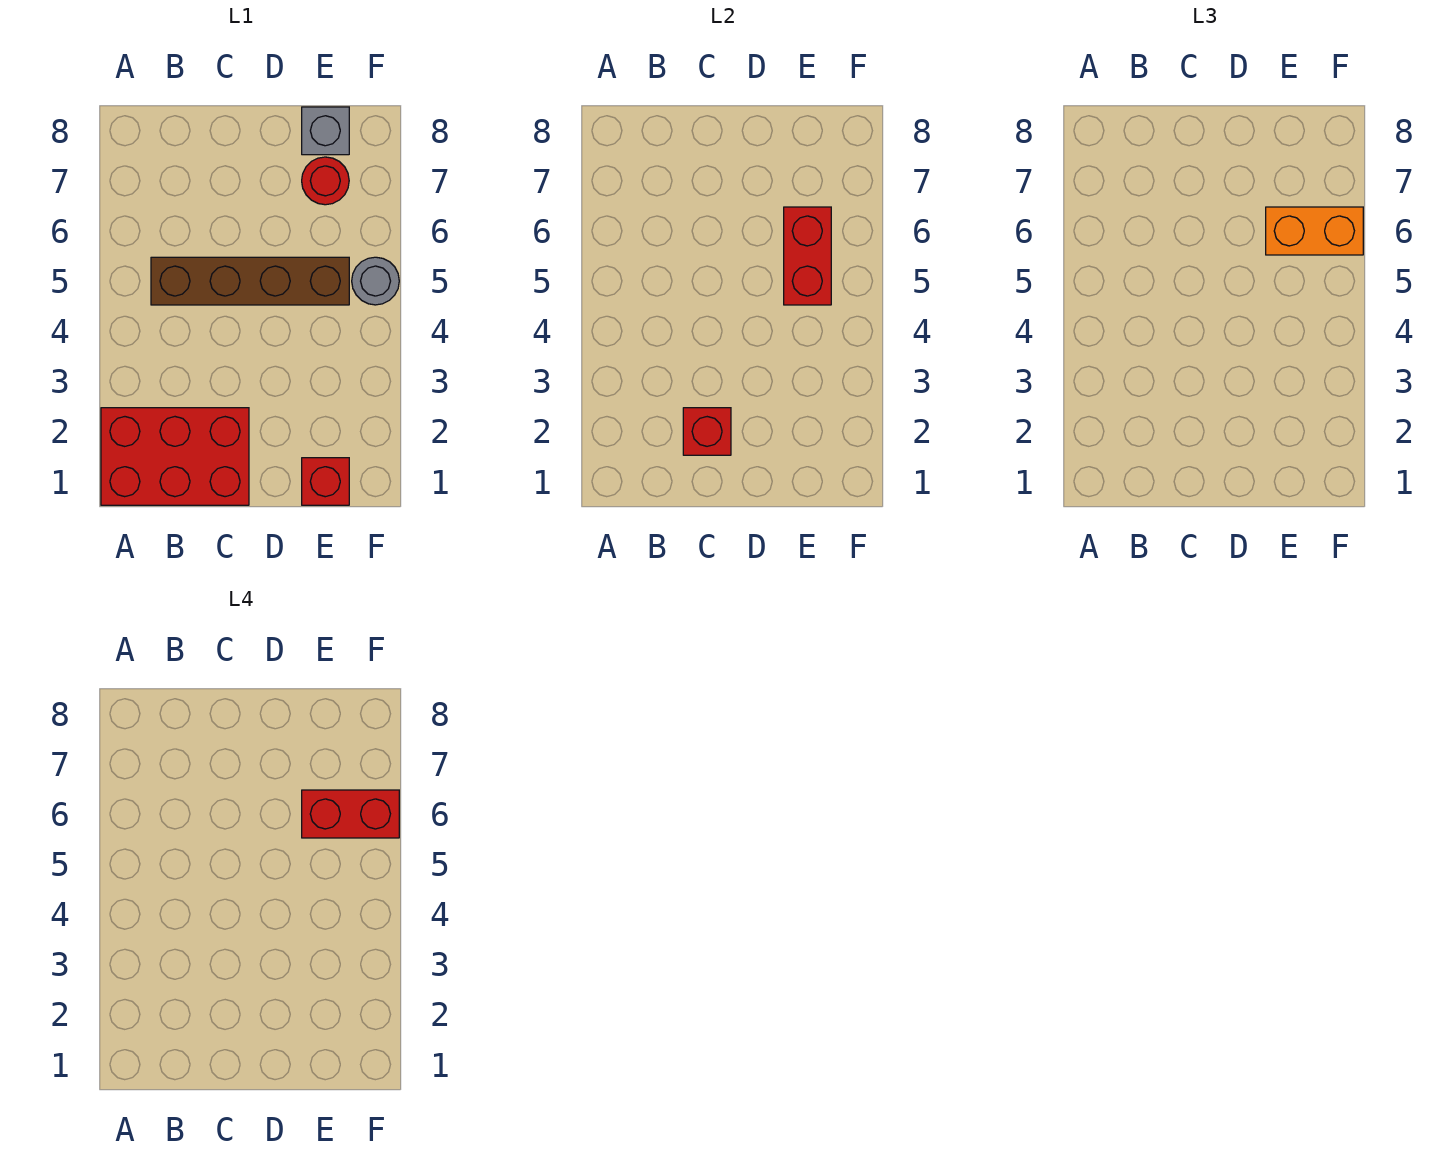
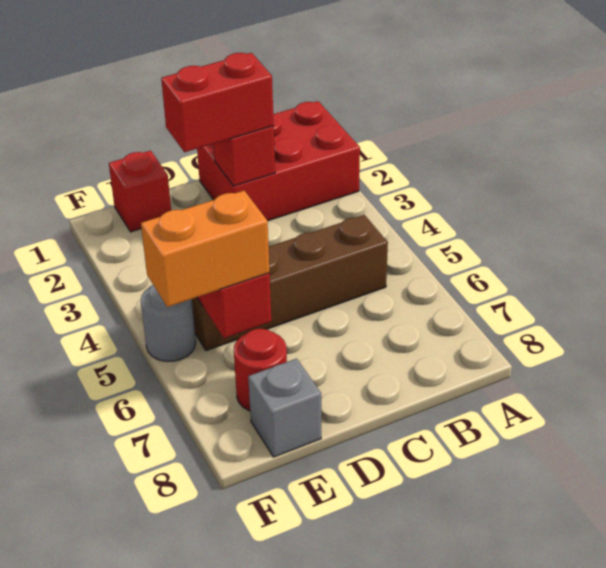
red 1x2 brick [302,790,399,838] -> red 1x2 brick moved to [161,53,274,152]

